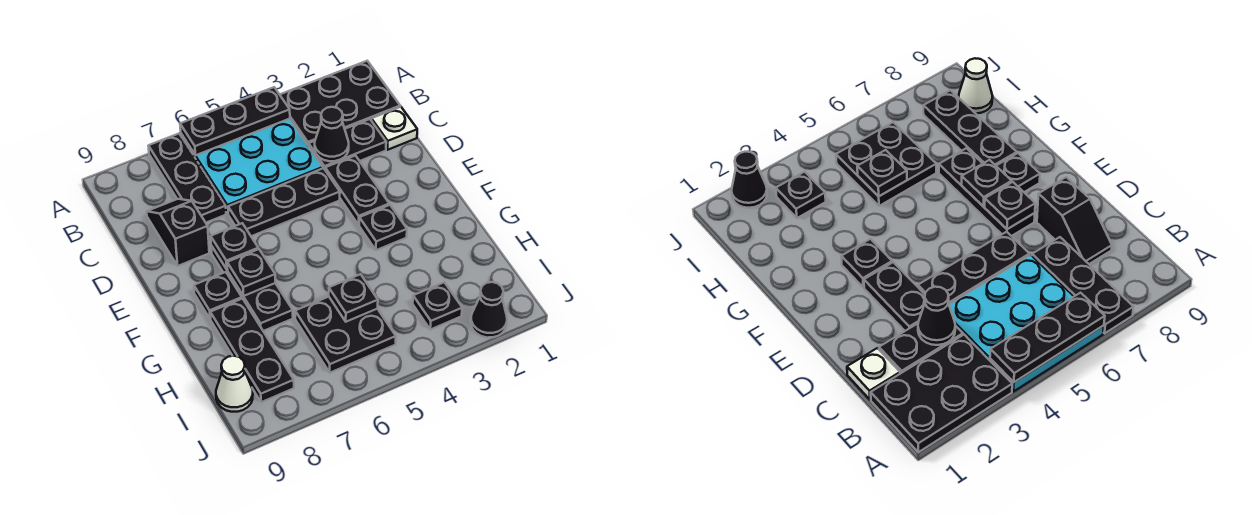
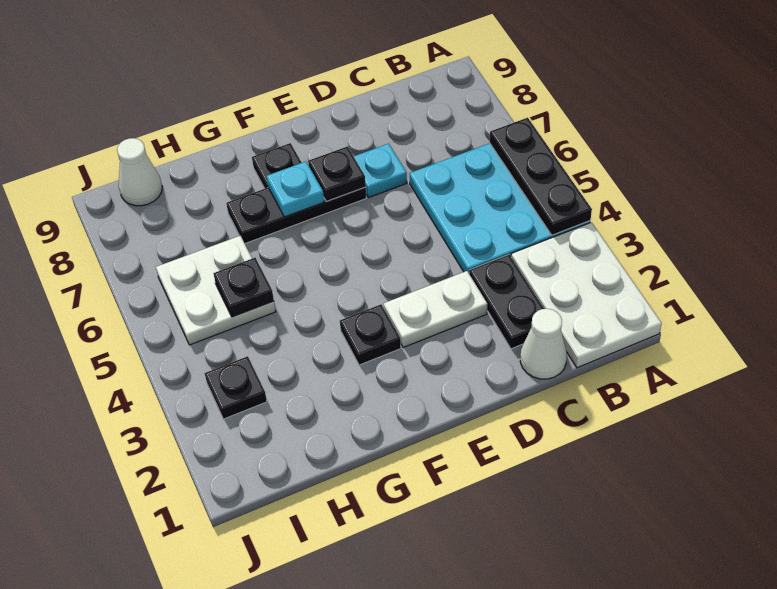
black 2x3 plate [280,61,400,146] -> white 2x3 plate [511,222,662,368]
black 1x3 plate [149,134,226,223] -> none
white 1x1 plate [371,107,417,150] -> white 1x1 cone [520,309,567,379]
black 1x1 cone [315,107,349,161] -> none
black 1x2 slope [147,199,209,266] -> none
black 1x2 plate [325,156,389,225] -> white 1x2 plate [384,271,487,348]
black 1x3 plate [228,168,340,236] -> none
none -> cyan 1x1 plate [354,144,407,198]
black 1x1 plate [227,249,276,296] -> cyan 1x1 plate [267,162,324,217]
black 1x3 plate [210,299,294,402] -> none
black 2x2 plate [295,297,396,373] -> white 2x2 plate [156,236,276,345]
black 1x1 cone [471,282,507,338] -> none

